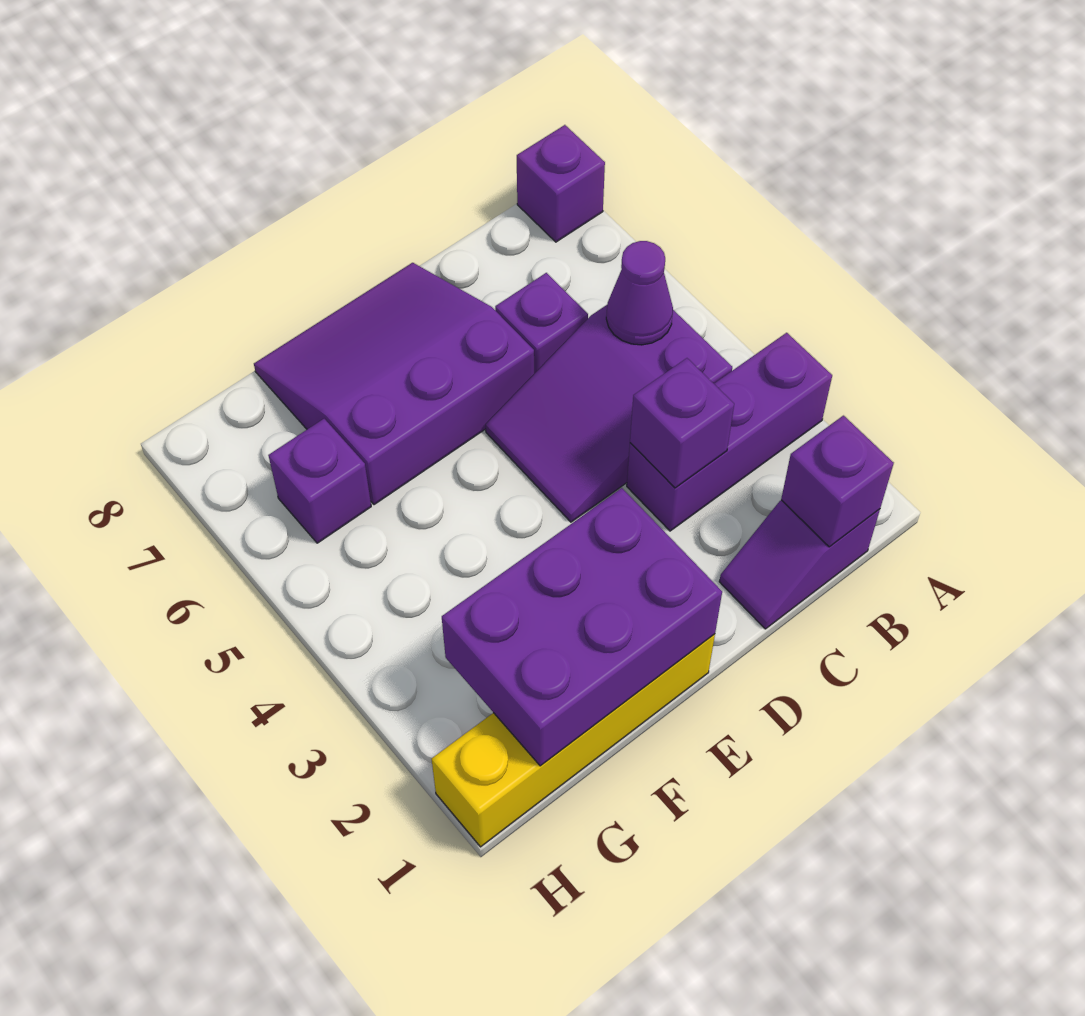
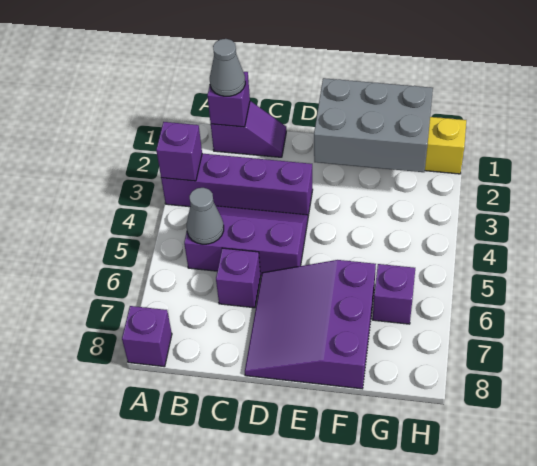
purple 1x3 brick [627,333,832,531] -> purple 1x4 brick [161,154,313,216]
none -> grey 1x1 cone [210,39,245,96]
purple 2x3 slope [486,305,732,522] -> purple 2x3 slope turned to [184,206,308,276]
purple 1x1 cone [606,241,673,345] -> grey 1x1 cone [187,188,224,244]
purple 1x1 brick [630,358,734,488] -> purple 1x1 brick moved to [156,122,202,181]
purple 3x3 slope [254,263,534,505] -> purple 3x3 slope turned to [245,260,376,389]
purple 2x3 brick [442,488,722,766] -> grey 2x3 brick [314,78,433,172]

